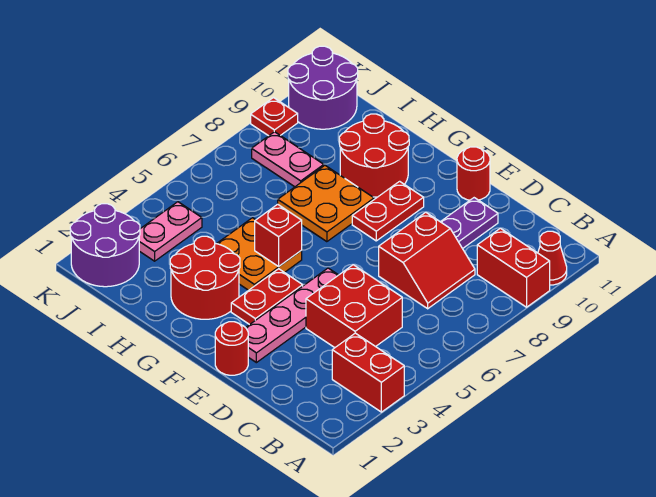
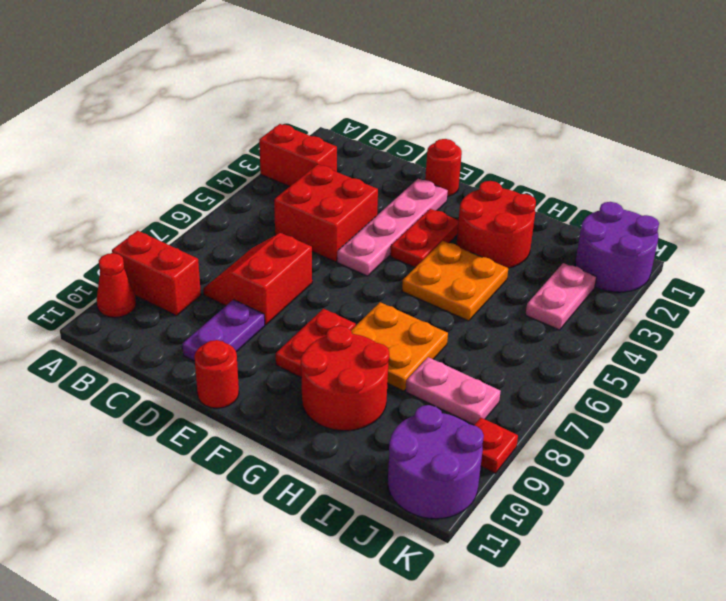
red 1x1 brick [255,204,302,266] -> none

